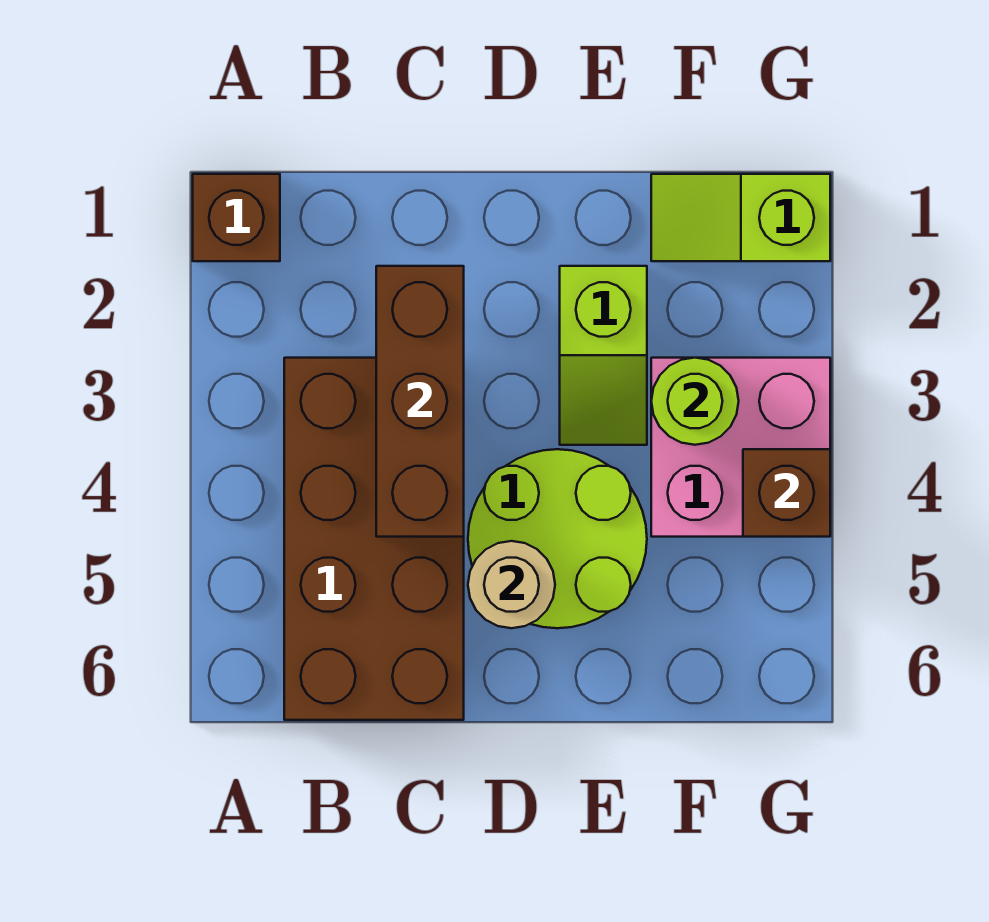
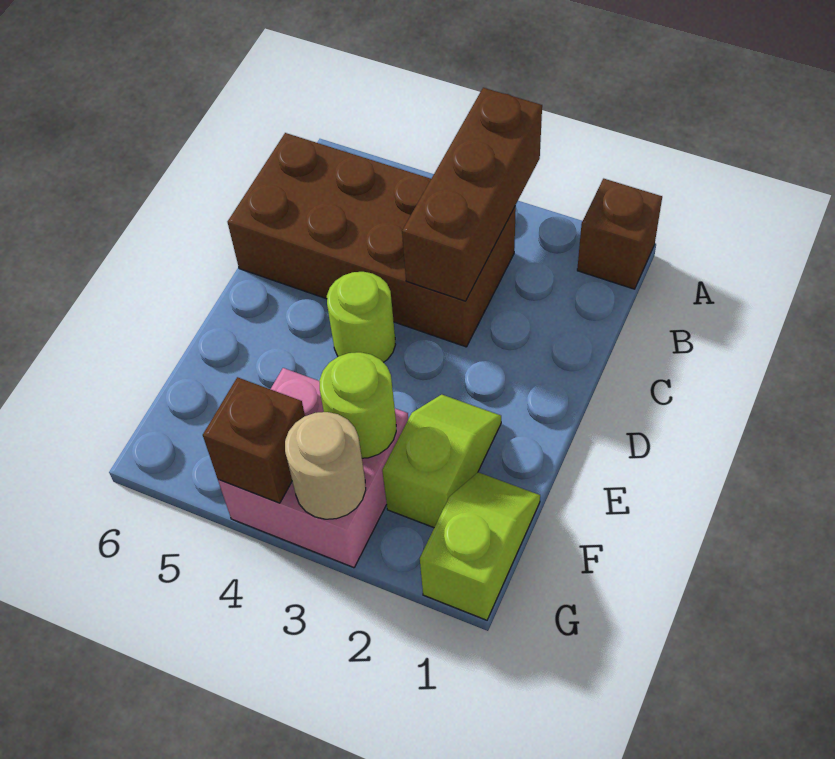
brown 1x3 brick [376,266,464,537] -> brown 1x3 brick turned to [402,88,542,301]
lime 2x2 round brick [468,449,647,628] -> lime 1x1 round brick [327,272,396,362]
tan 1x1 round brick [468,541,555,628] -> tan 1x1 round brick moved to [285,412,366,519]
lime 1x2 slope [560,266,647,445] -> lime 1x2 slope turned to [382,394,501,528]

